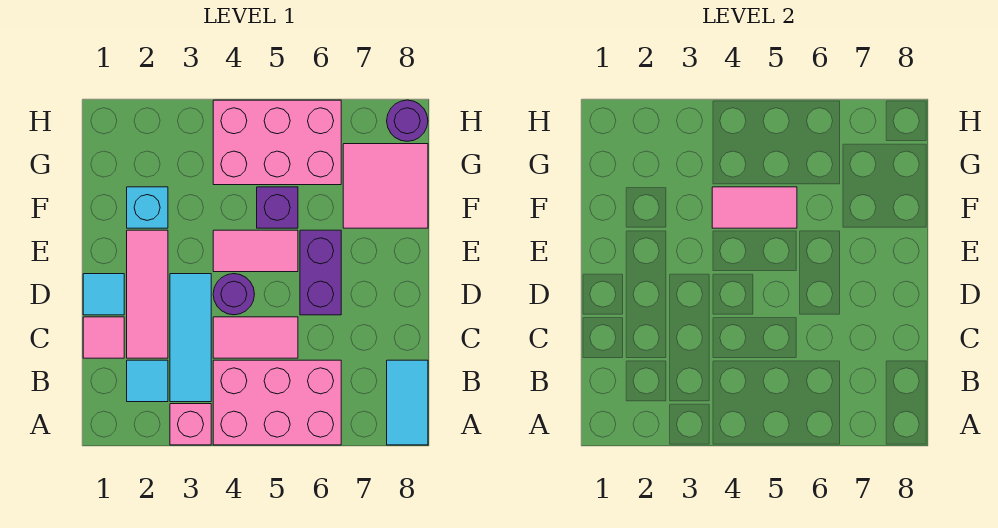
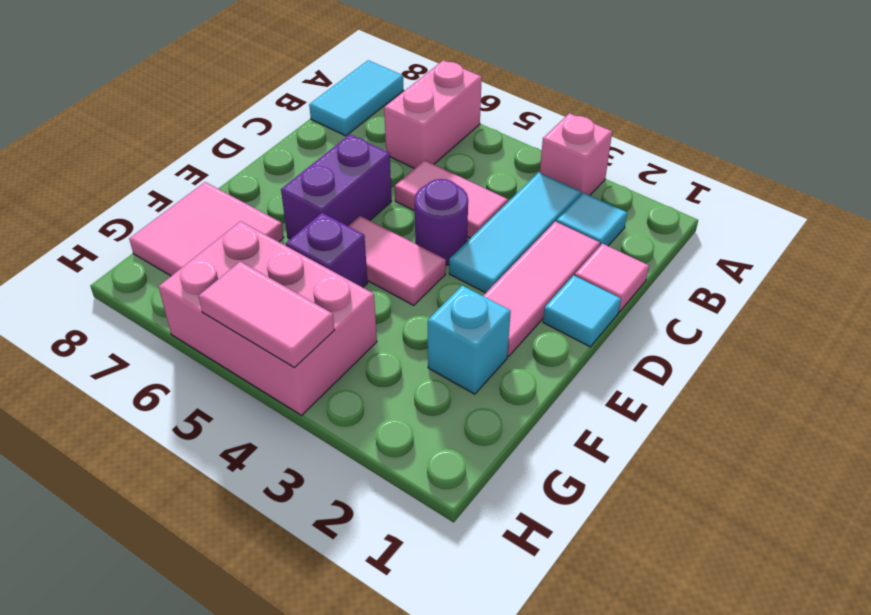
pink 2x3 brick [213,360,341,445] -> pink 1x2 brick [384,60,482,169]
pink 1x2 tile [712,187,797,228] -> pink 1x2 tile moved to [199,262,334,368]
purple 1x1 round brick [387,100,428,141] -> none

